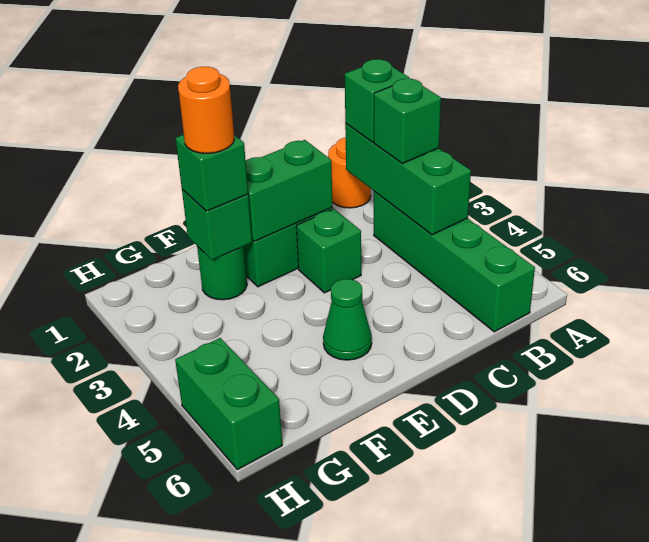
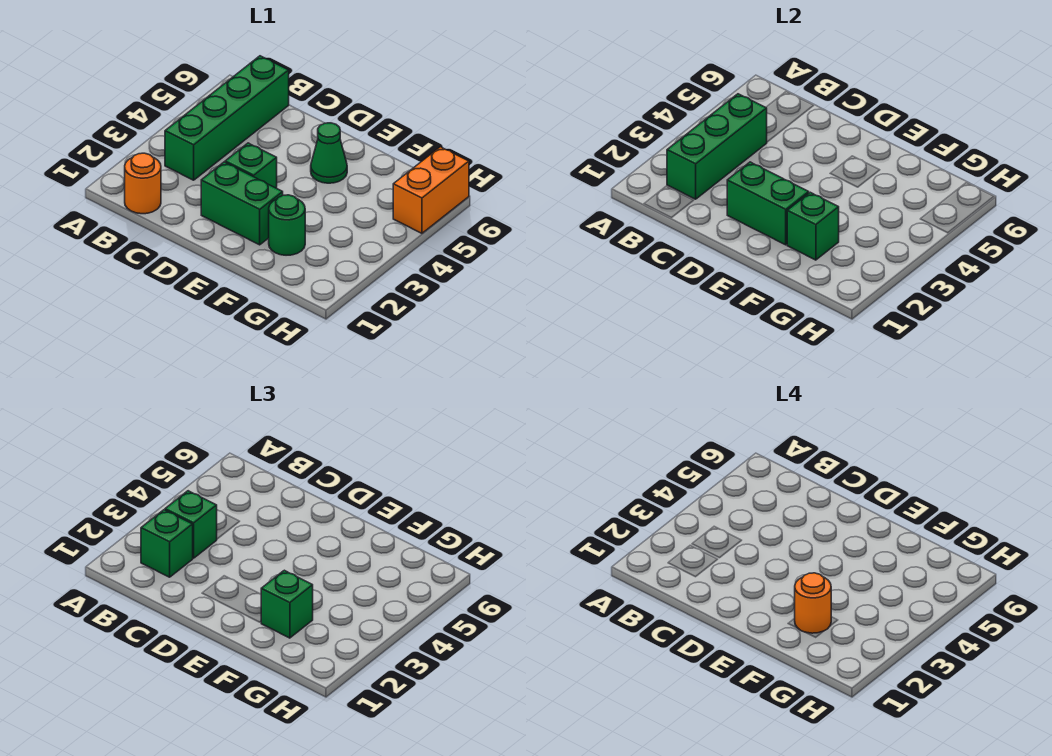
green 1x2 brick [175,338,282,470] -> orange 1x2 brick [393,147,469,233]

